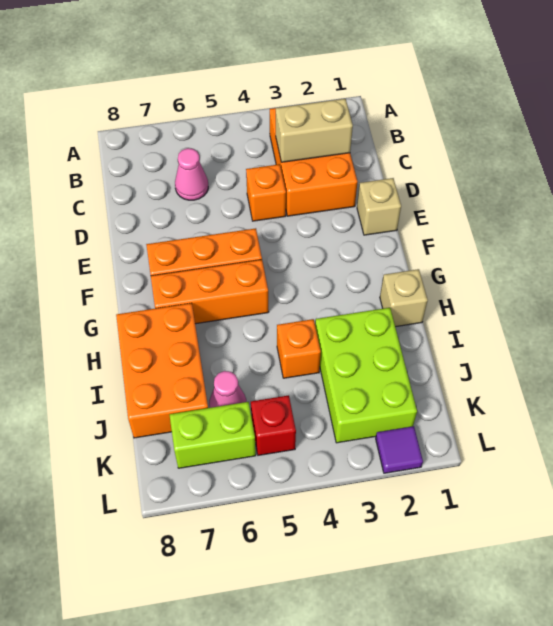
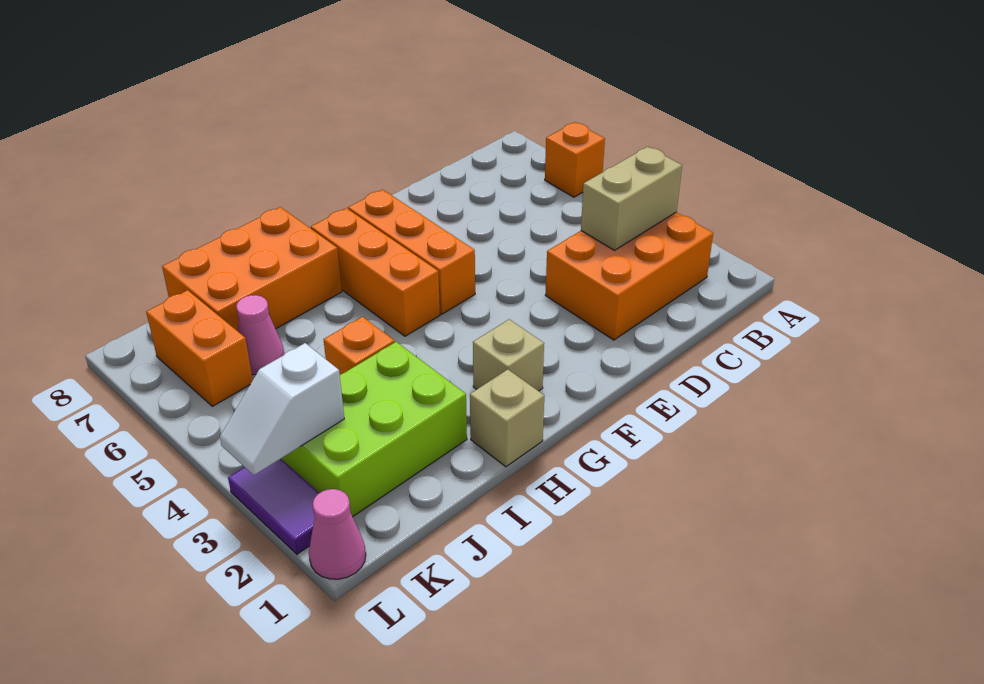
tan 1x2 brick [276,99,353,162] -> tan 1x2 brick turned to [581,147,682,250]
pink 1x1 cone [175,148,208,200] -> pink 1x1 cone moved to [309,489,366,579]
orange 1x1 brick [246,164,286,221] -> orange 1x1 brick moved to [545,122,605,197]
tan 1x1 brick [357,178,401,235] -> tan 1x1 brick moved to [473,319,544,391]
none -> white 1x2 slope [220,343,344,475]
red 1x1 brick [251,395,296,455] -> none
lime 1x2 brick [169,402,256,468] -> orange 1x2 brick [146,290,253,406]
purple 1x1 tile [376,426,423,473] -> purple 1x2 tile [228,459,319,554]

